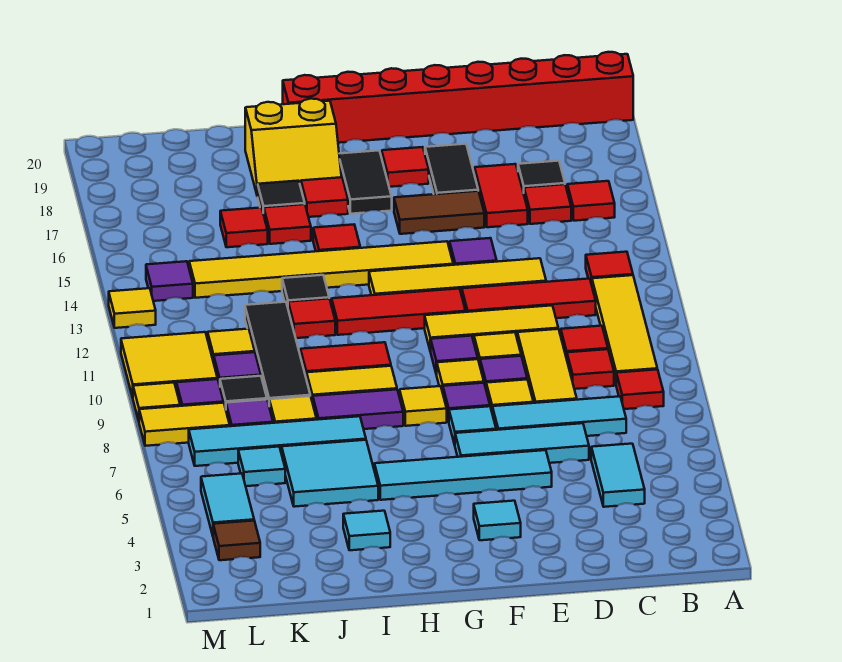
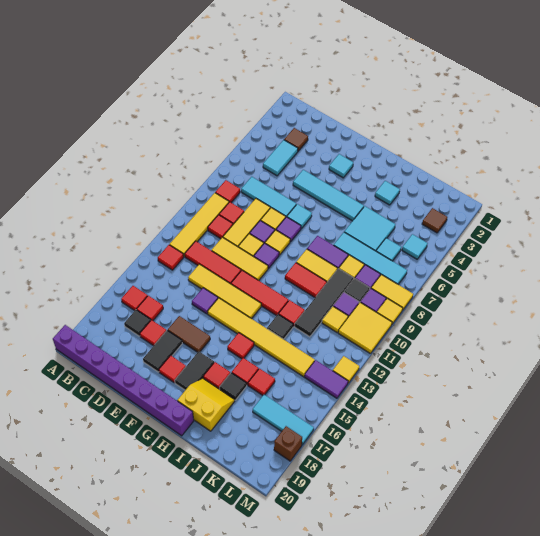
red 1x8 brick [283,52,633,143] -> purple 1x8 brick [53,325,194,436]
none -> brown 1x1 tile [284,128,308,151]
cyan 1x3 tile [455,423,589,463] -> cyan 1x3 tile moved to [253,395,314,445]
red 1x2 tile [475,164,528,227] -> red 1x1 tile [140,320,166,346]
yellow 1x1 tile [400,386,447,426] -> none
cyan 1x2 tile [201,473,254,535] -> cyan 1x1 tile [402,234,428,259]
purple 1x1 tile [146,261,193,301] -> purple 1x2 tile [304,360,348,398]
none -> brown 1x1 brick [274,426,302,461]

